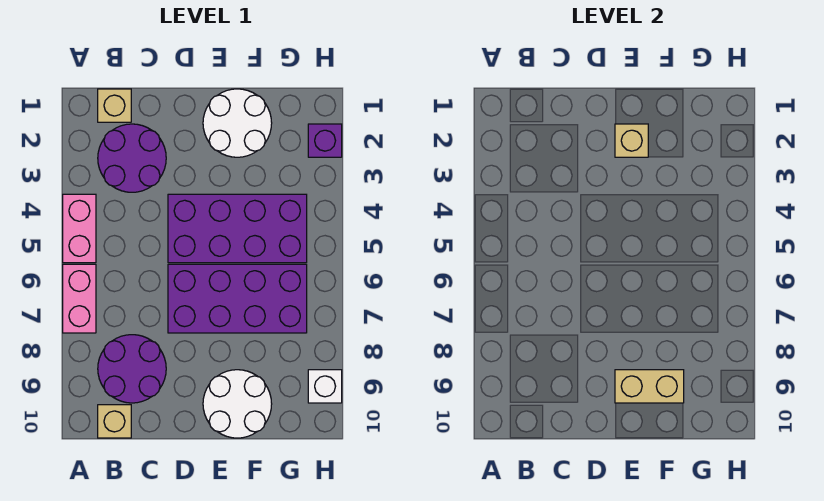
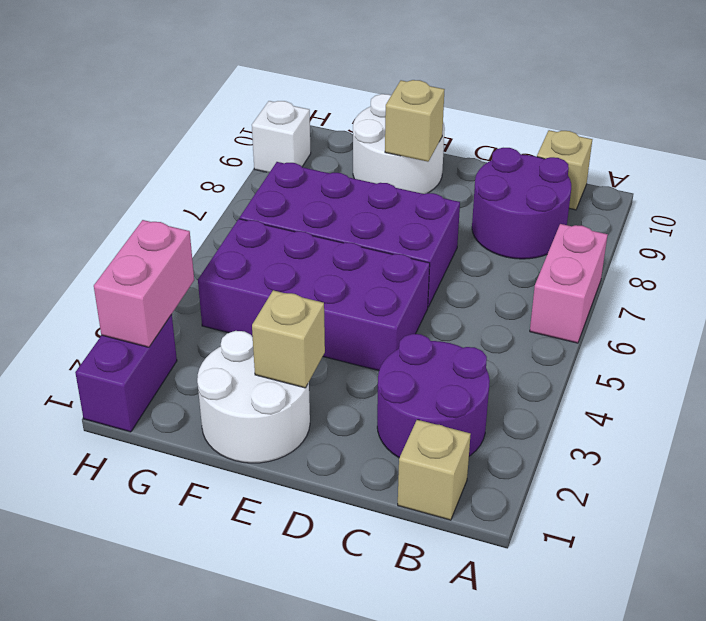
pink 1x2 brick [63,194,96,263] -> pink 1x2 brick moved to [94,220,194,347]
tan 1x2 brick [615,370,684,403] -> tan 1x1 brick [385,80,445,162]
purple 1x1 brick [308,124,342,157] -> purple 1x2 brick [75,315,177,432]

